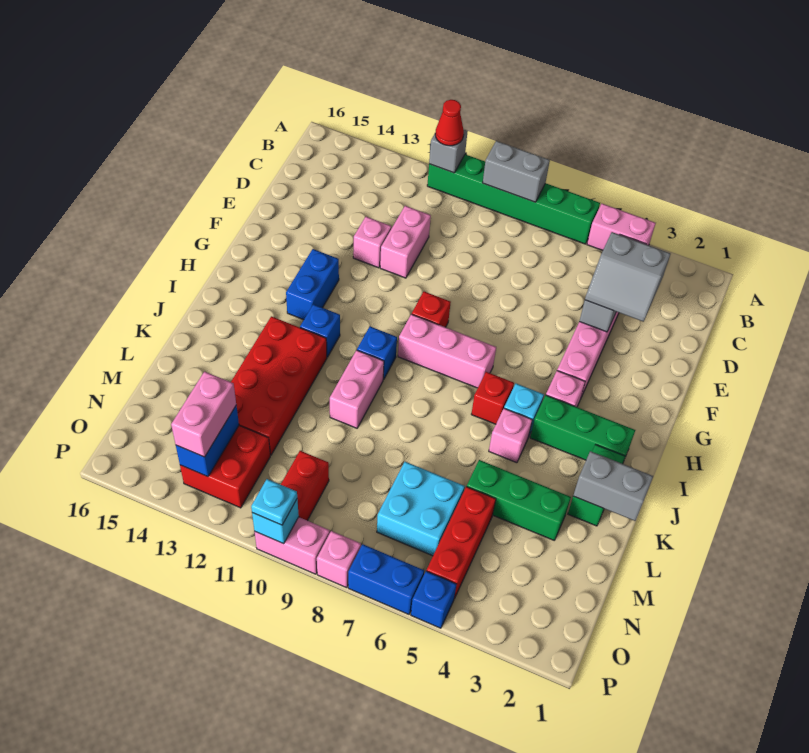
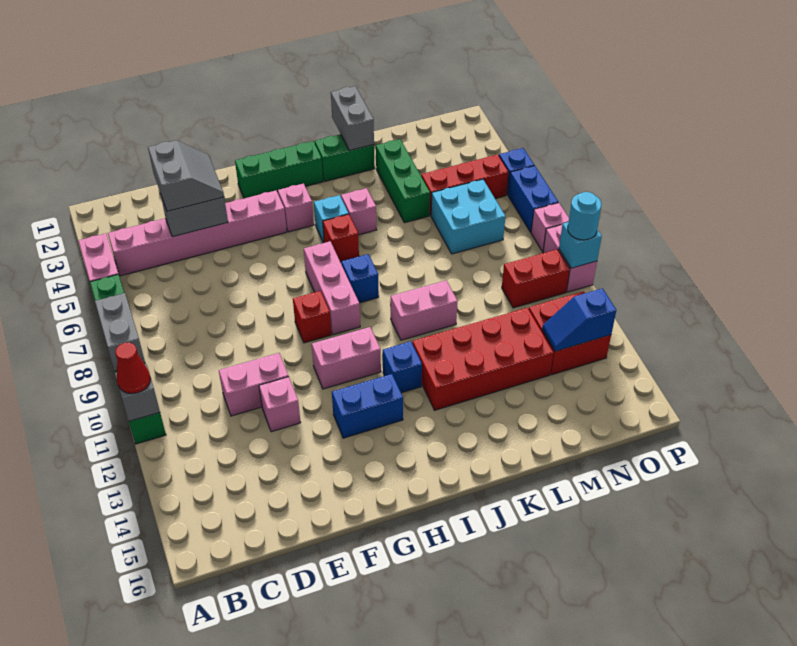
green 1x3 brick [530,395,635,464] -> green 1x3 brick turned to [235,141,323,198]
blue 1x1 brick [357,326,397,379] -> blue 1x1 brick moved to [342,254,379,303]
blue 1x2 brick [176,405,239,477] -> blue 1x2 slope [542,288,616,351]
pink 1x2 brick [171,372,236,457] -> pink 1x2 brick moved to [312,327,381,389]
cyan 1x1 plate [251,479,297,525] -> cyan 1x1 round brick [568,192,601,240]

